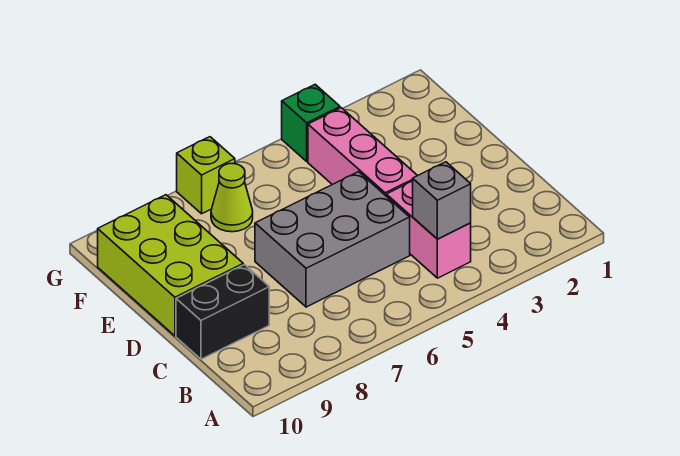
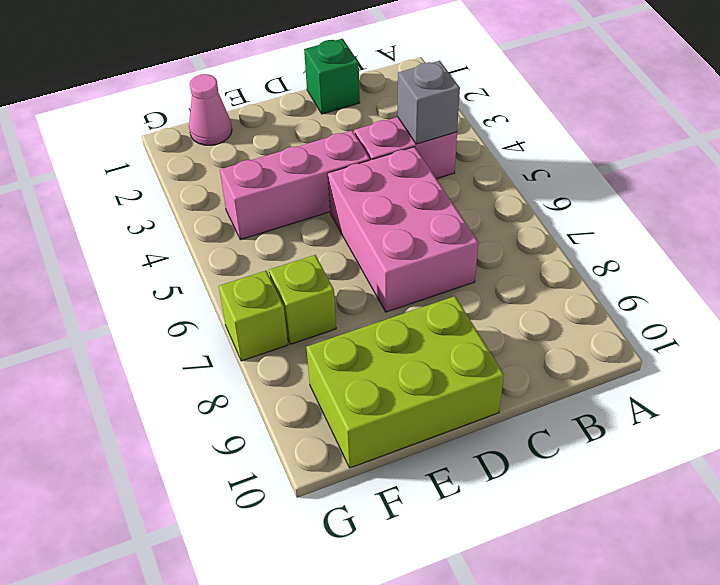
grey 2x3 brick [255,172,410,307] -> pink 2x3 brick [328,147,478,312]
black 1x2 brick [176,265,269,359] -> none
none -> pink 1x1 cone [189,74,232,145]
lime 1x1 cone [211,164,253,232] -> lime 1x1 brick [269,255,336,344]
green 1x1 brick [282,85,340,161] -> green 1x1 brick moved to [304,39,360,114]

